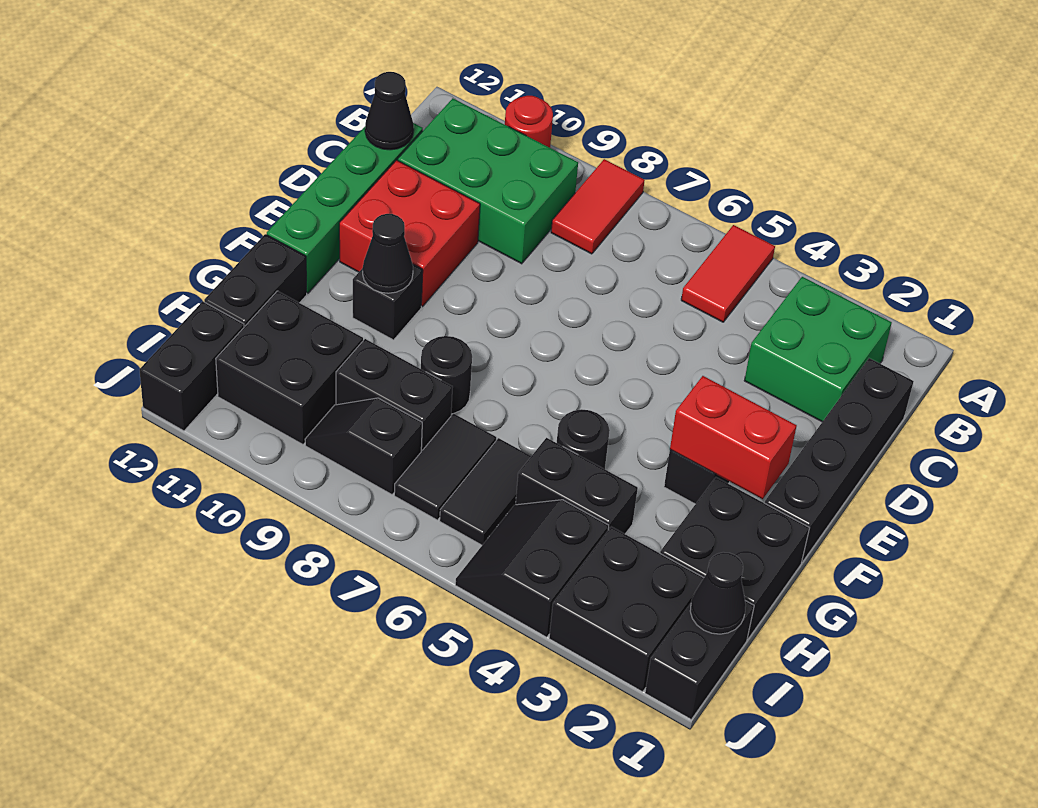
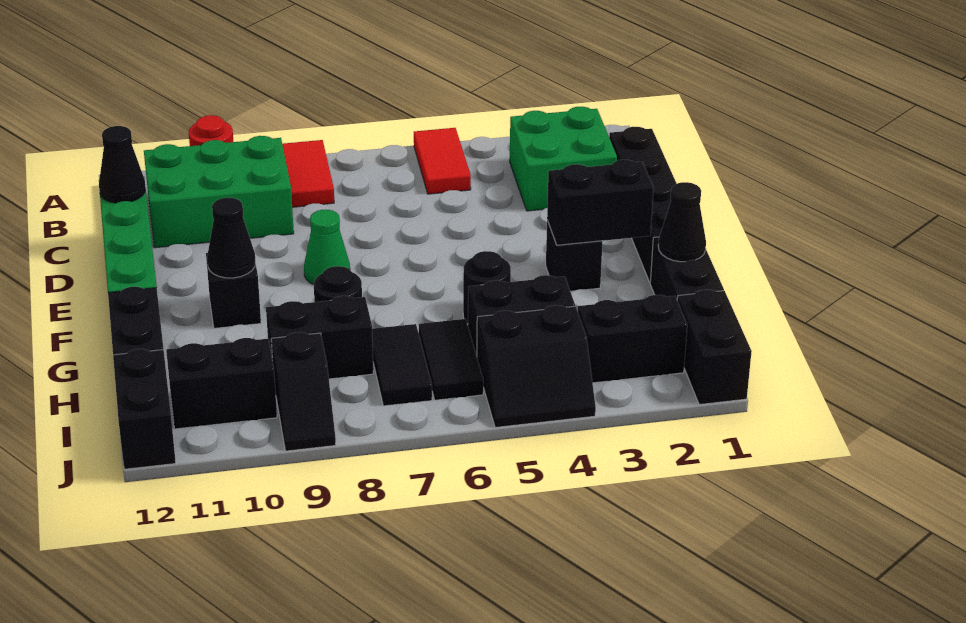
red 2x2 brick [339,160,480,306] -> none
none -> green 1x1 cone [304,210,350,284]
red 1x2 brick [670,376,797,499] -> black 1x2 brick [547,160,654,245]
black 2x2 brick [660,477,809,639] -> black 1x2 brick [650,237,724,298]
black 2x2 brick [216,291,363,444] -> black 1x2 brick [166,338,277,429]
black 1x1 cone [690,552,746,634] -> black 1x1 cone moved to [658,182,706,262]
black 2x2 brick [549,527,704,692] -> black 1x2 brick [578,295,687,383]
black 2x2 slope [455,500,609,637] -> black 2x2 slope turned to [477,305,596,428]
black 1x2 slope [305,398,422,494] -> black 1x2 slope turned to [271,332,336,451]

